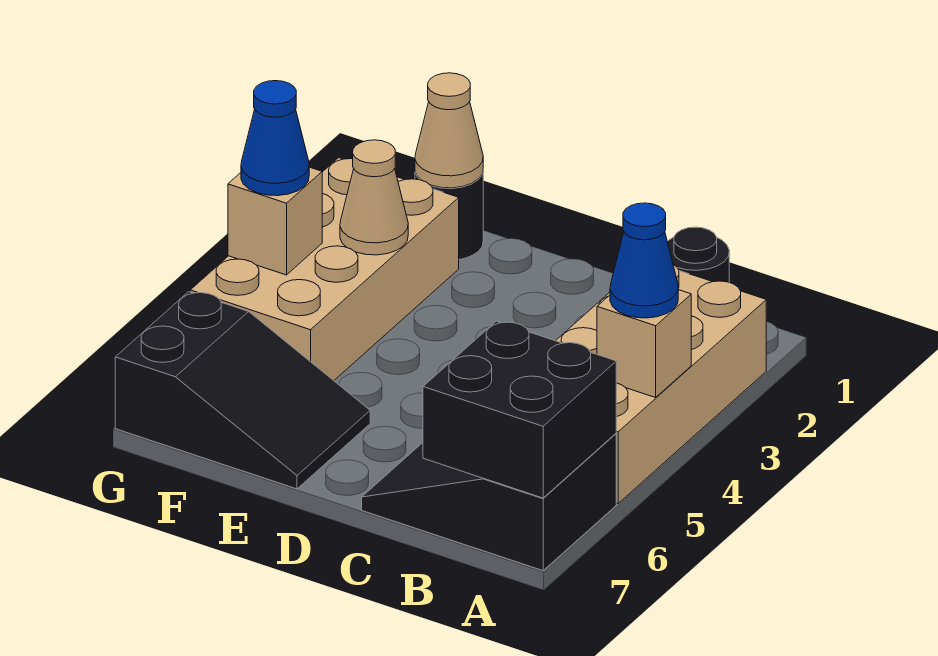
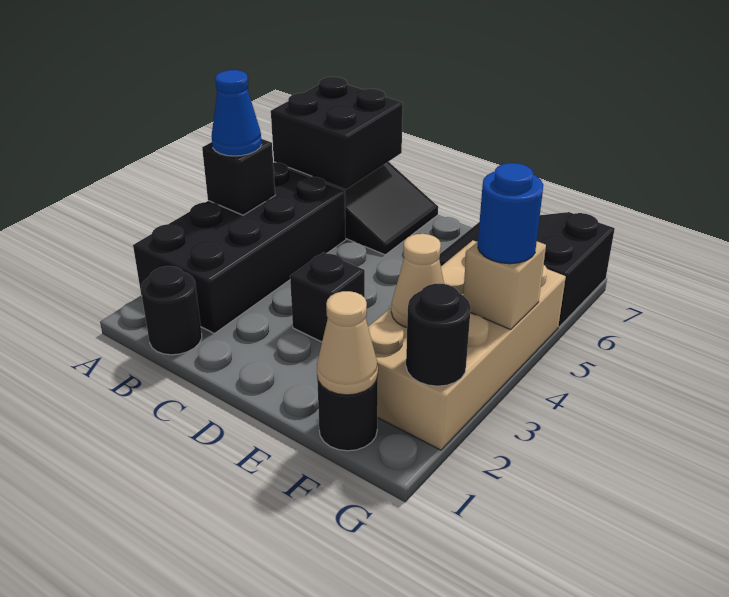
tan 2x4 brick [556,265,766,503] -> black 2x4 brick [133,163,346,333]
tan 1x1 brick [597,290,691,397] -> black 1x1 brick [202,139,275,215]
none -> black 1x1 brick [290,252,365,342]
none -> black 1x1 round brick [406,284,471,386]
blue 1x1 cone [241,81,309,196] -> blue 1x1 round brick [478,163,543,264]

